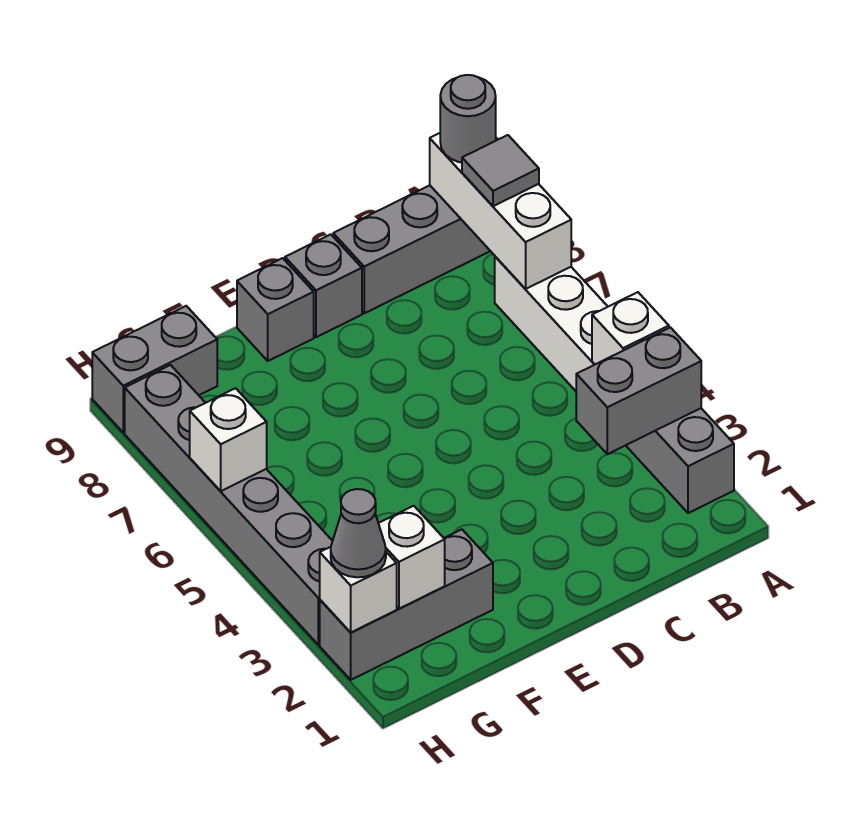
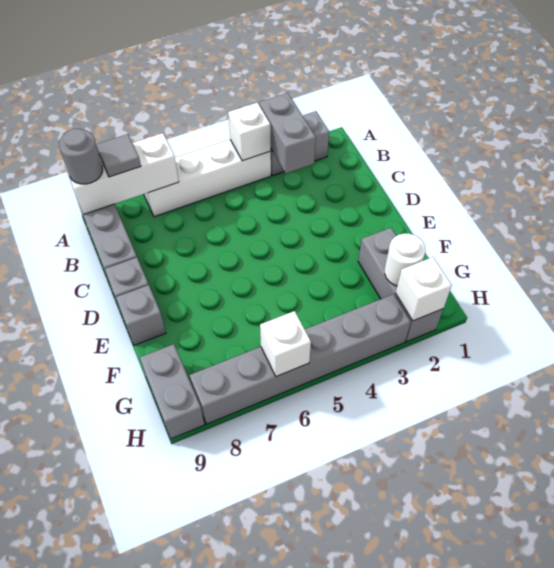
white 1x1 brick [378,506,445,609] -> white 1x1 round brick [385,234,426,286]
grey 1x1 cone [331,489,386,577] -> none

